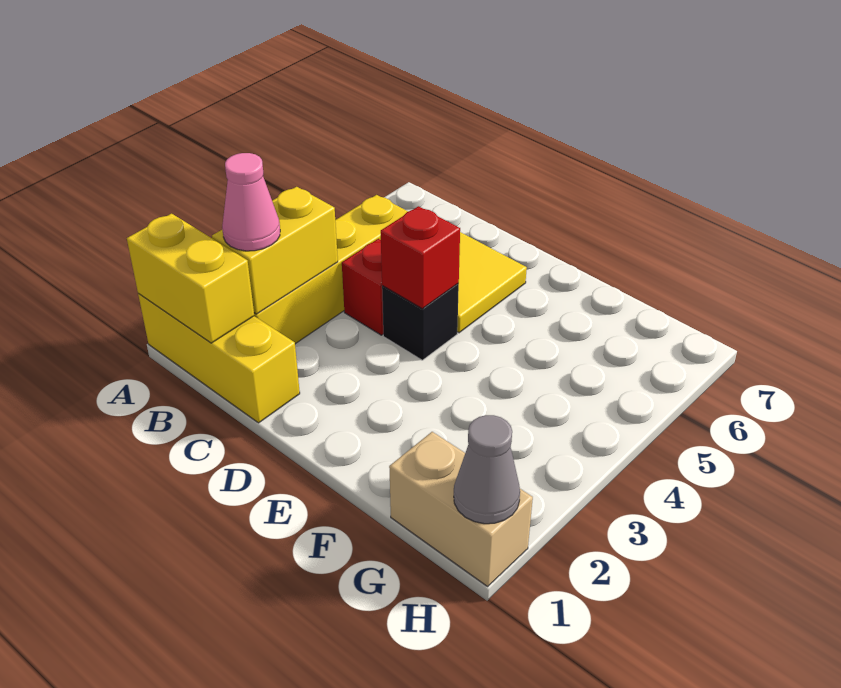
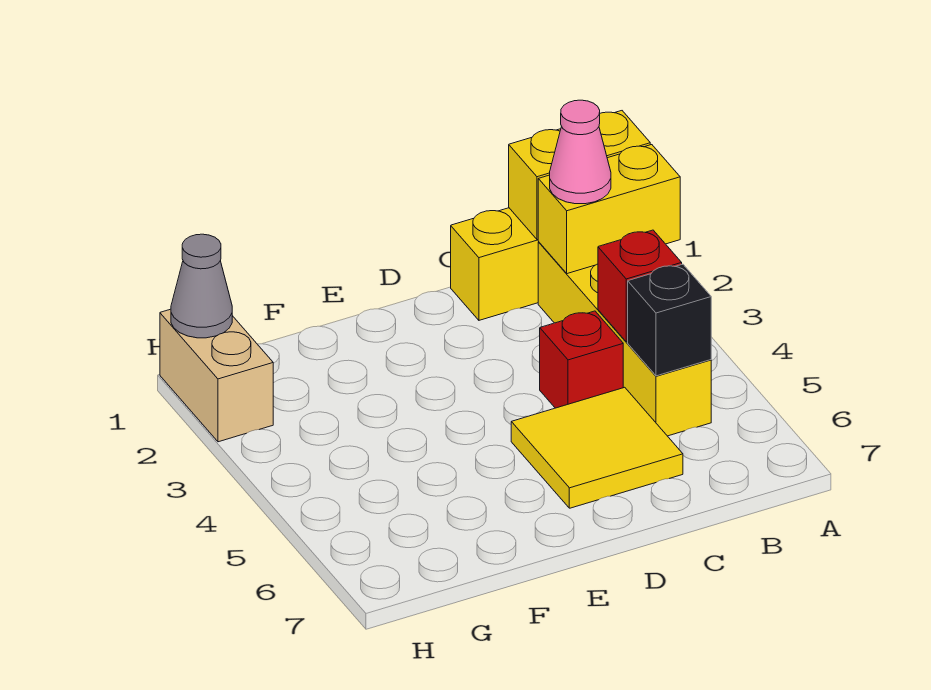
yellow 1x2 brick [212,187,338,314] -> yellow 1x2 brick turned to [538,145,680,274]
black 1x1 brick [382,284,459,360] -> black 1x1 brick moved to [628,264,711,376]
red 1x1 brick [381,206,460,309] -> red 1x1 brick moved to [598,230,682,342]
tan 1x2 brick [389,432,533,586] -> tan 1x2 brick turned to [160,309,273,442]

